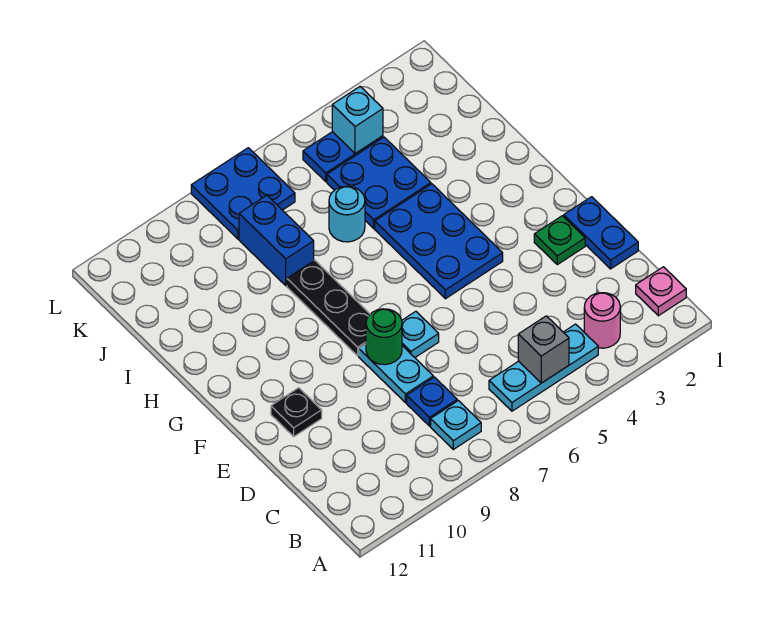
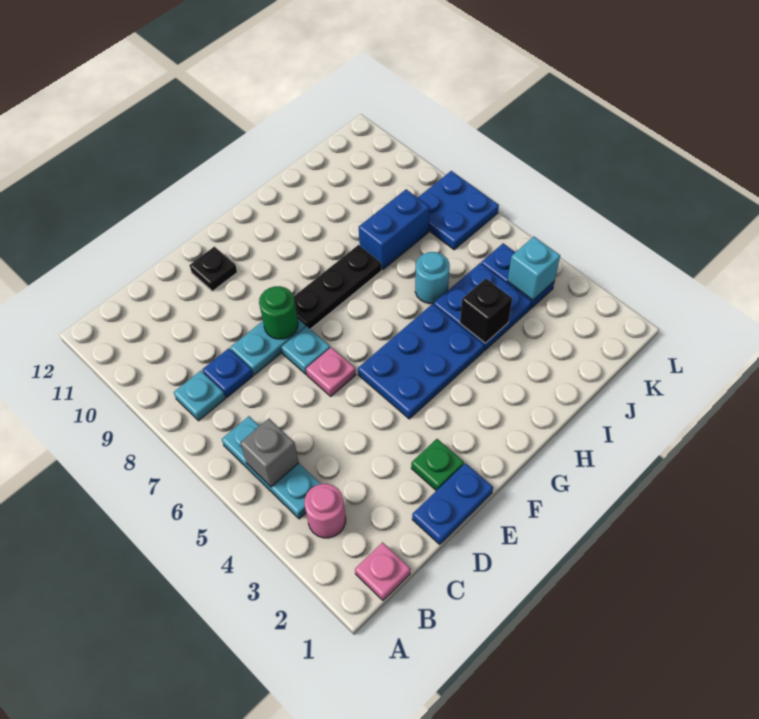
none -> pink 1x1 plate [306,347,356,396]
none -> black 1x1 brick [460,278,512,343]

